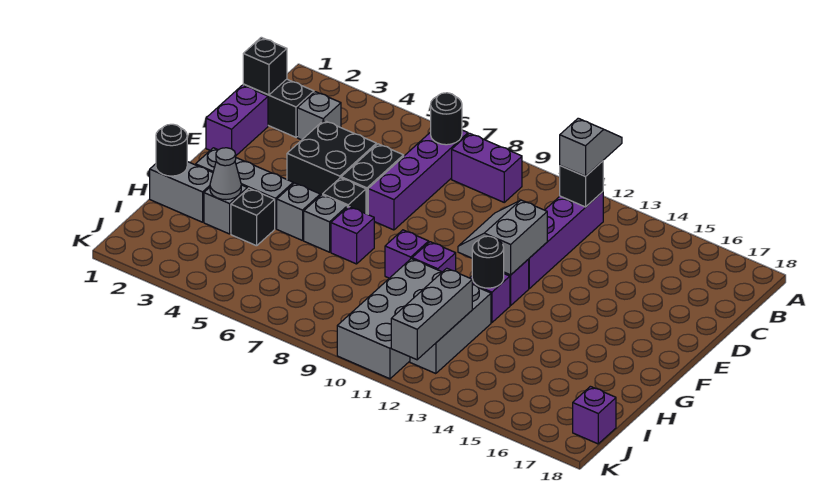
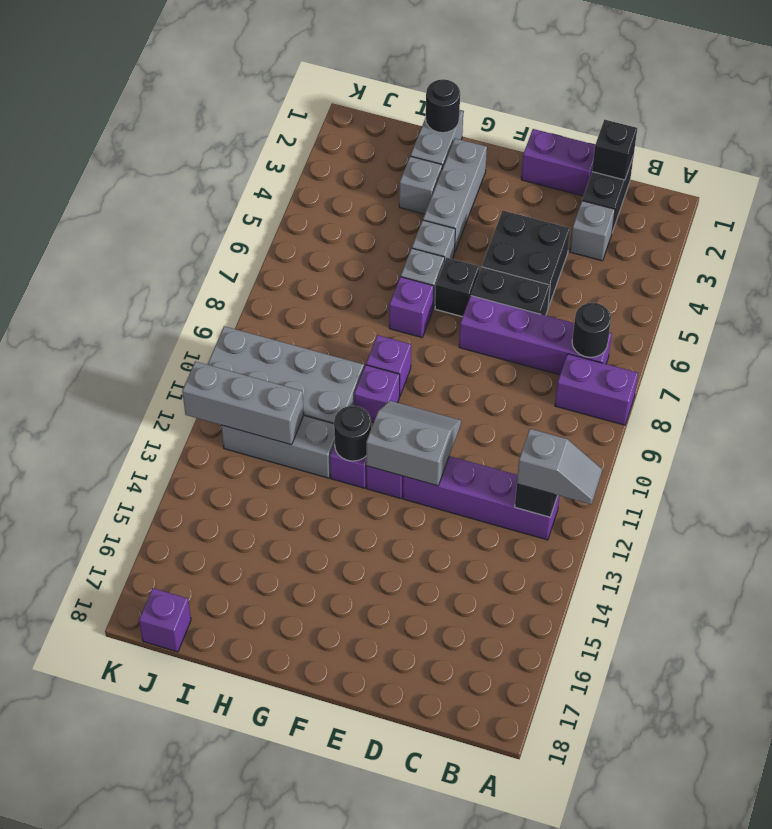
purple 1x2 brick [452,133,522,202] -> purple 1x2 brick turned to [555,354,638,425]
grey 1x1 cone [210,148,241,200] -> none
black 1x1 brick [231,188,275,246] -> none

